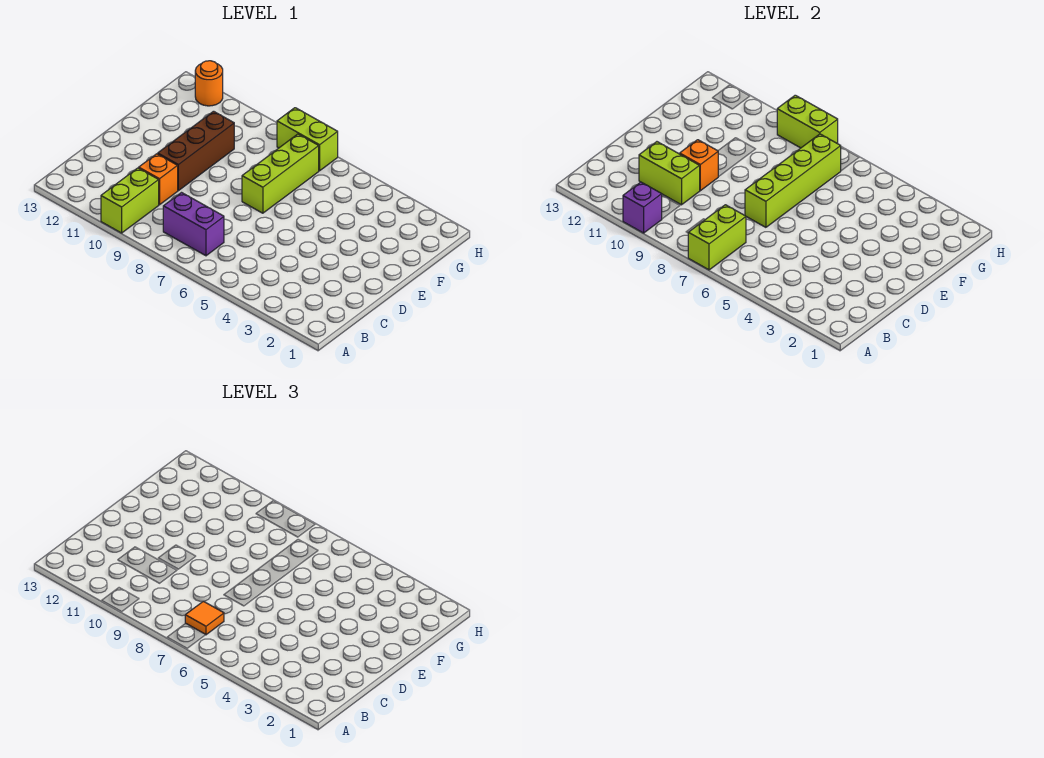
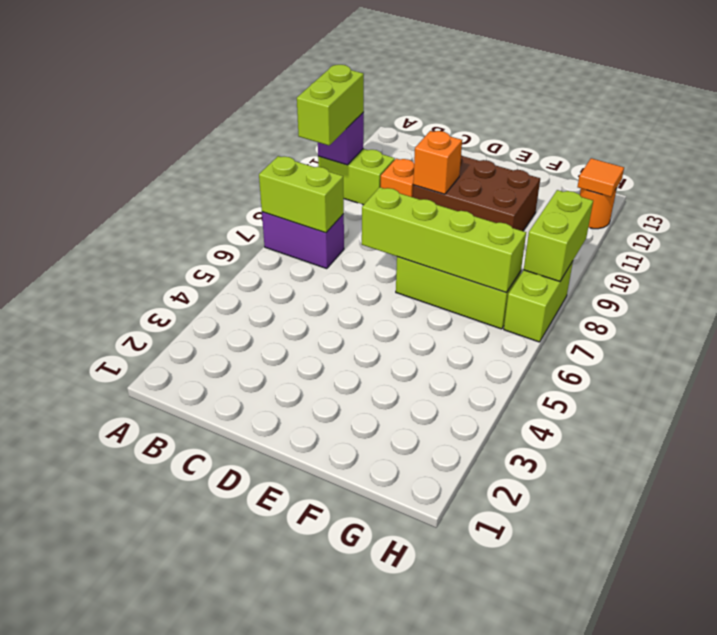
purple 1x2 brick [163,193,224,256] -> purple 1x2 brick turned to [262,212,344,269]
orange 1x1 tile [185,601,224,635] -> orange 1x1 tile moved to [578,158,624,197]
lime 1x2 brick [639,142,700,205] -> lime 1x2 brick moved to [297,65,364,145]
brown 1x3 brick [158,111,234,191] -> brown 2x3 brick [413,155,540,231]

